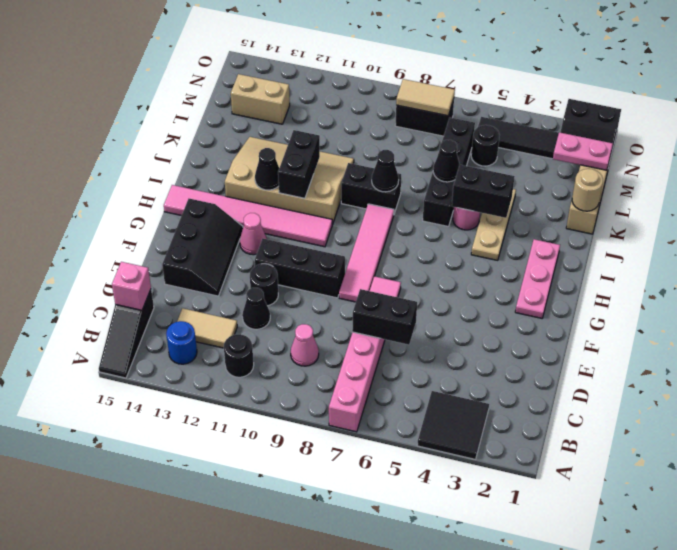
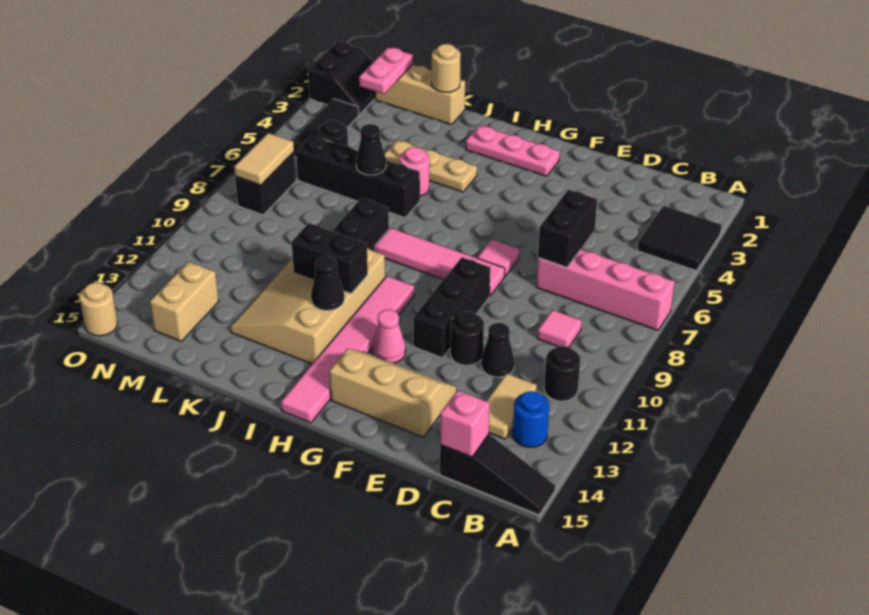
pink 1x1 cone [291,324,319,366] -> pink 1x1 tile [537,310,582,347]
black 2x3 slope [162,199,243,296] -> tan 2x3 slope [329,349,457,437]
black 1x2 brick [452,165,515,218] -> none
black 1x1 cone [372,150,399,192] -> none
none -> tan 1x1 round brick [79,282,118,336]

